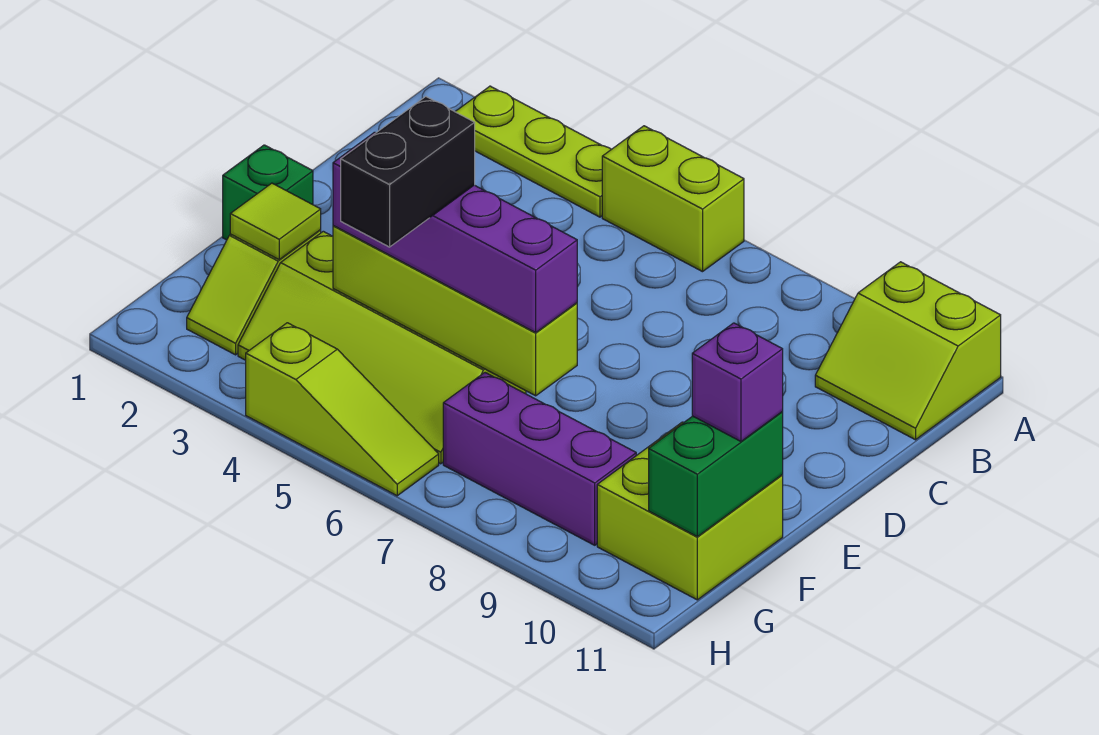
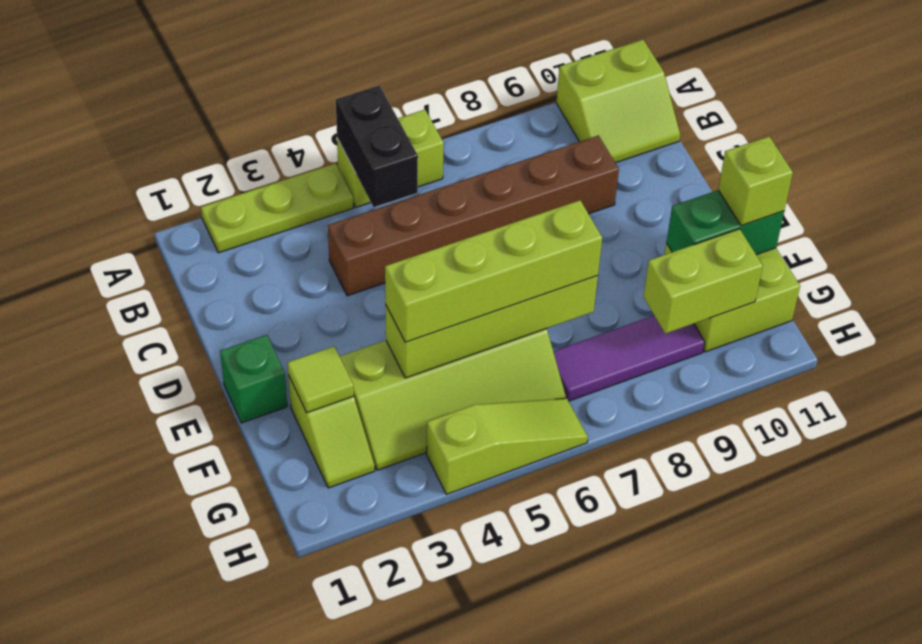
none -> brown 1x6 brick [328,136,619,296]
purple 1x4 brick [333,132,577,333] -> lime 1x4 brick [385,200,602,342]
black 1x2 brick [341,97,475,247] -> black 1x2 brick moved to [336,85,418,207]
green 1x2 brick [649,412,783,537] -> green 1x2 brick turned to [666,190,784,255]
purple 1x1 brick [692,323,783,441] -> lime 1x1 brick [718,137,793,226]
purple 1x3 brick [443,373,636,545] -> purple 1x3 tile [553,316,705,401]
none -> lime 1x2 brick [643,229,763,334]

